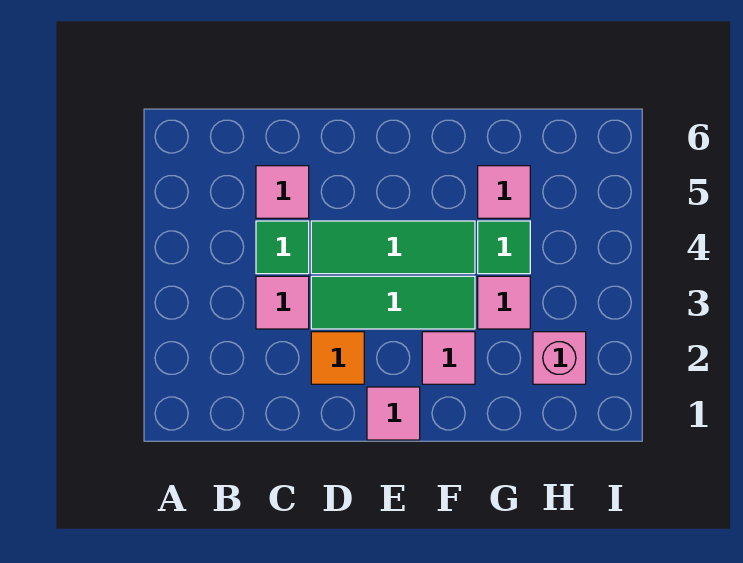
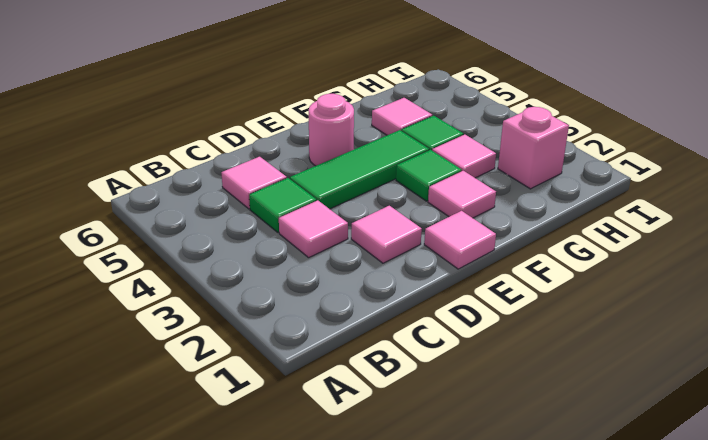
orange 1x1 tile [311,332,364,384] -> pink 1x1 tile [351,206,422,263]
green 1x3 tile [311,276,475,329] -> green 1x1 tile [396,150,462,201]
none -> pink 1x1 round brick [309,94,354,166]

